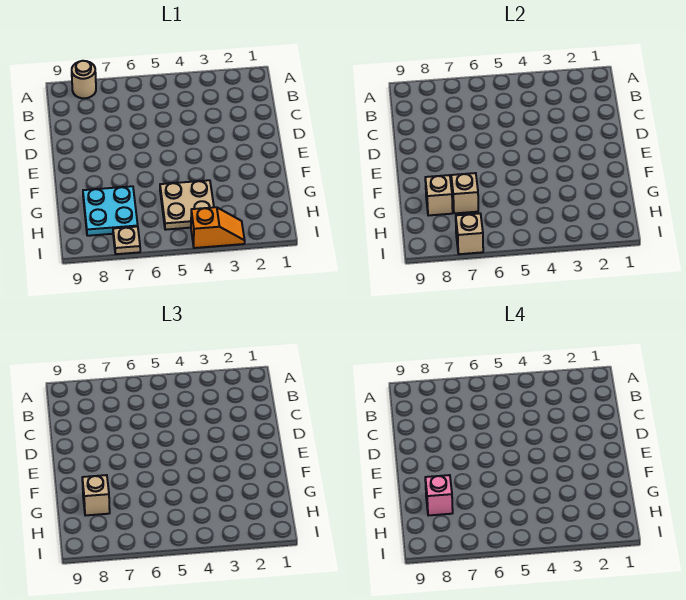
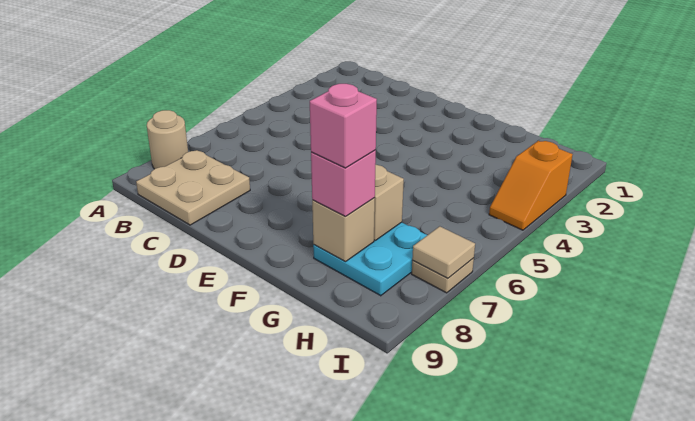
tan 2x2 plate [160,180,214,230] -> tan 2x2 plate moved to [136,150,250,225]
tan 1x1 brick [82,475,110,516] -> pink 1x1 brick [311,150,376,217]
orange 1x2 slope [191,207,245,248] -> orange 1x2 slope turned to [489,141,573,230]
tan 1x1 brick [456,213,483,254] -> tan 1x1 tile [412,226,475,279]

